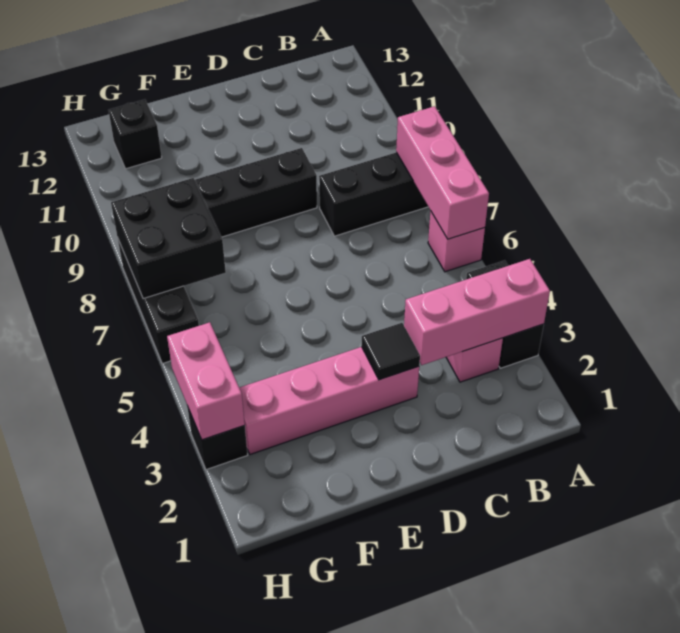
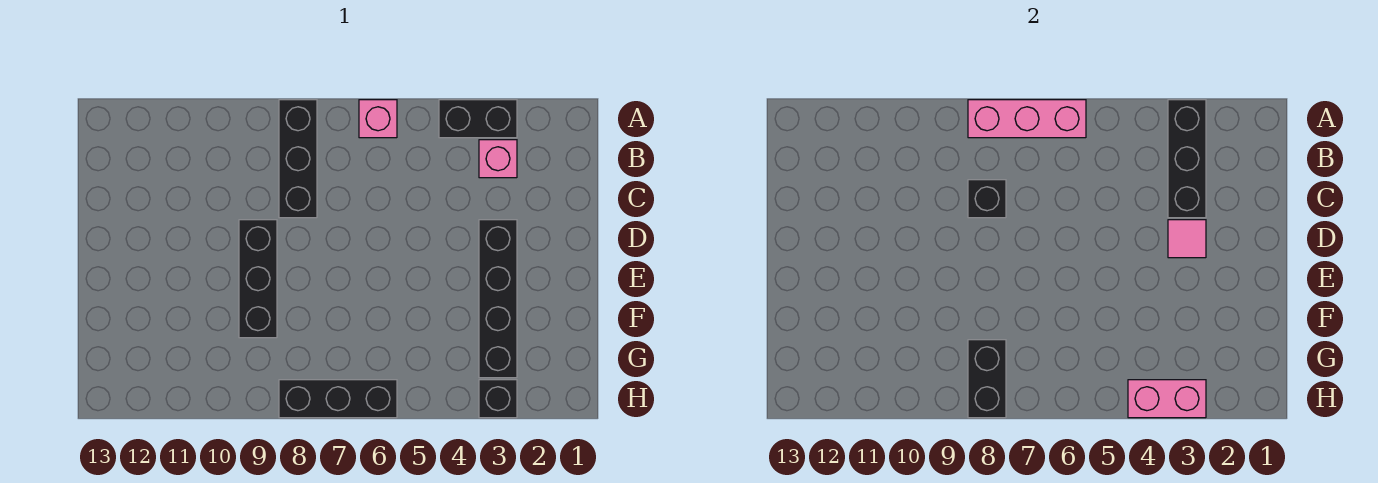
pink 1x3 brick [404,259,550,365] -> black 1x3 brick [1168,100,1206,218]
pink 1x4 brick [239,347,419,454] -> black 1x4 brick [479,220,517,378]
black 1x1 tile [362,323,420,380] -> pink 1x1 tile [1168,220,1206,258]
black 2x2 brick [111,178,226,299] -> black 1x2 brick [968,340,1006,418]
black 1x1 brick [109,100,162,169] -> black 1x1 brick moved to [968,180,1006,218]

